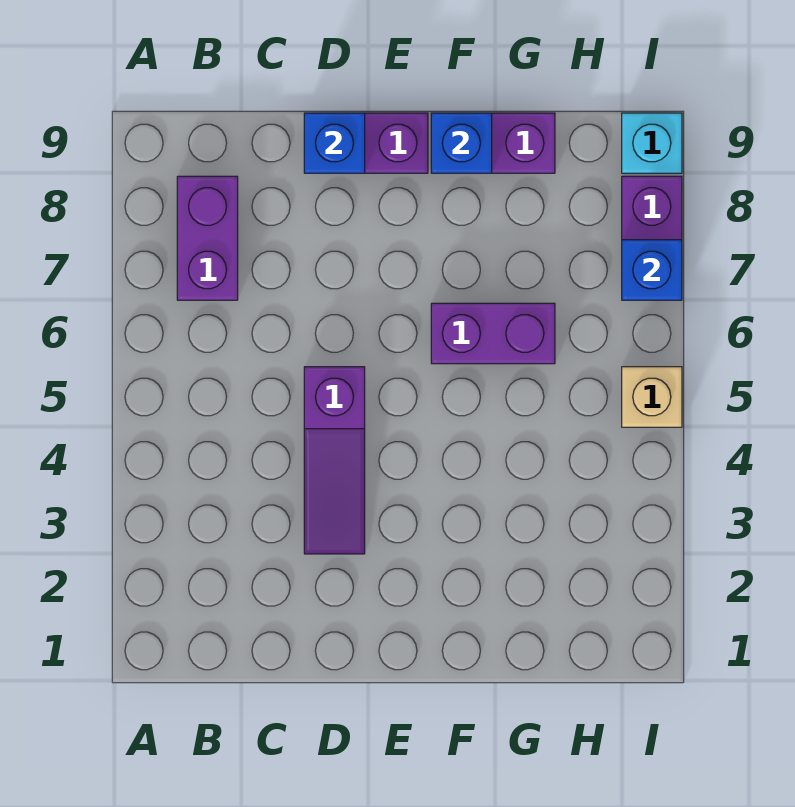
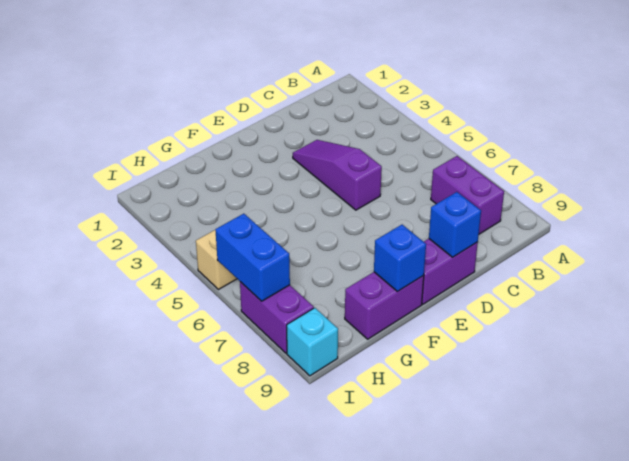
purple 1x2 brick [431,303,555,364] -> none
blue 1x1 brick [622,240,682,300] -> blue 1x2 brick [215,214,290,301]

